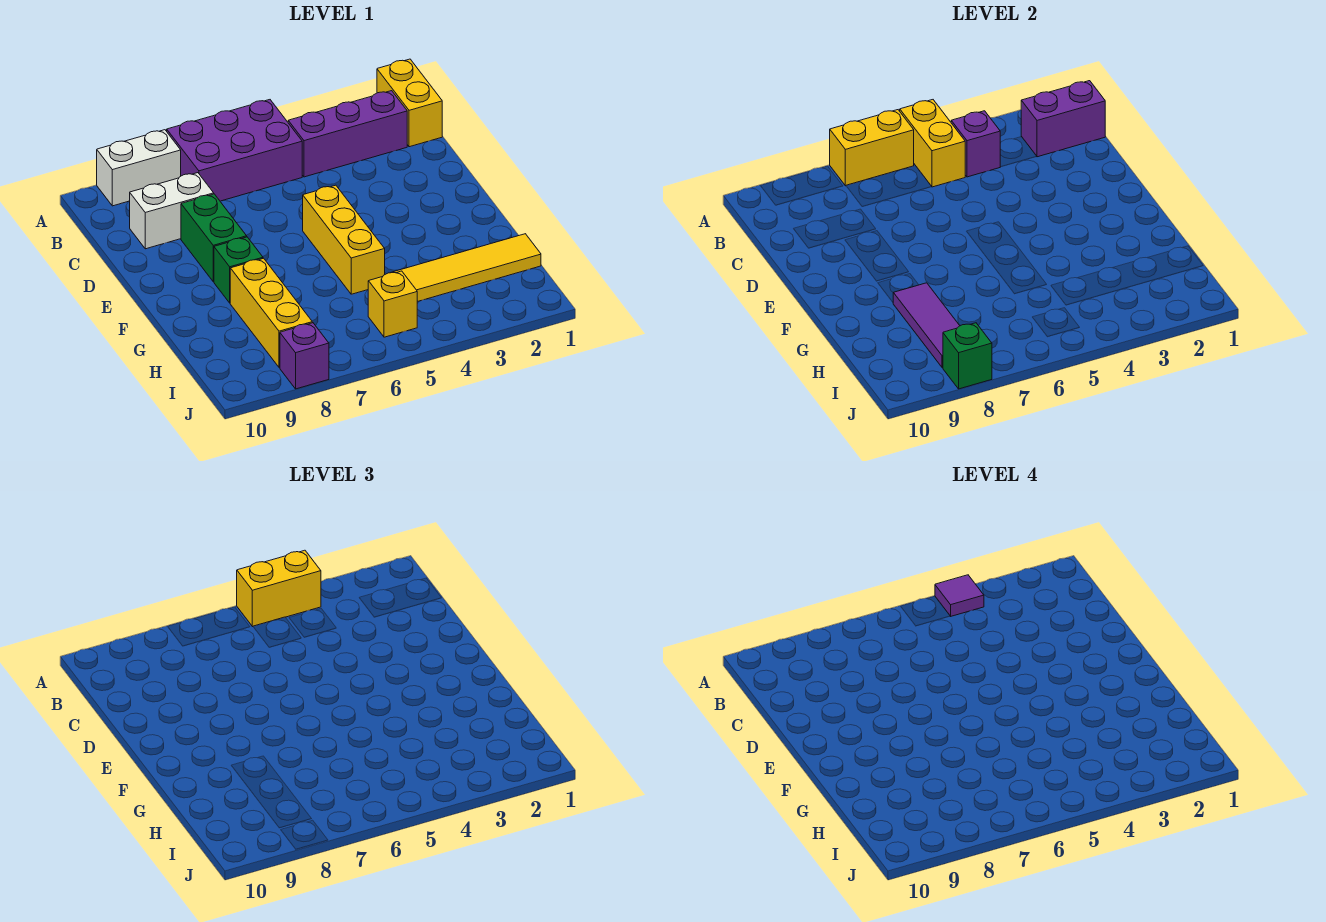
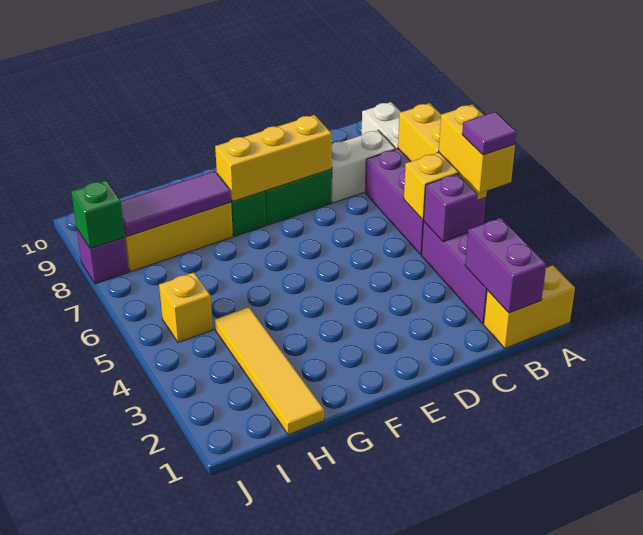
white 1x2 brick [130,173,214,249] -> white 1x2 brick turned to [331,130,396,203]
yellow 1x3 brick [303,185,385,294] -> yellow 1x3 brick moved to [215,115,332,201]

